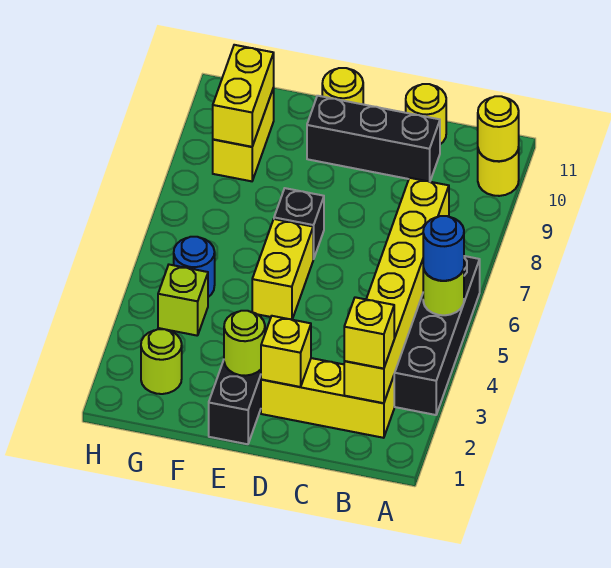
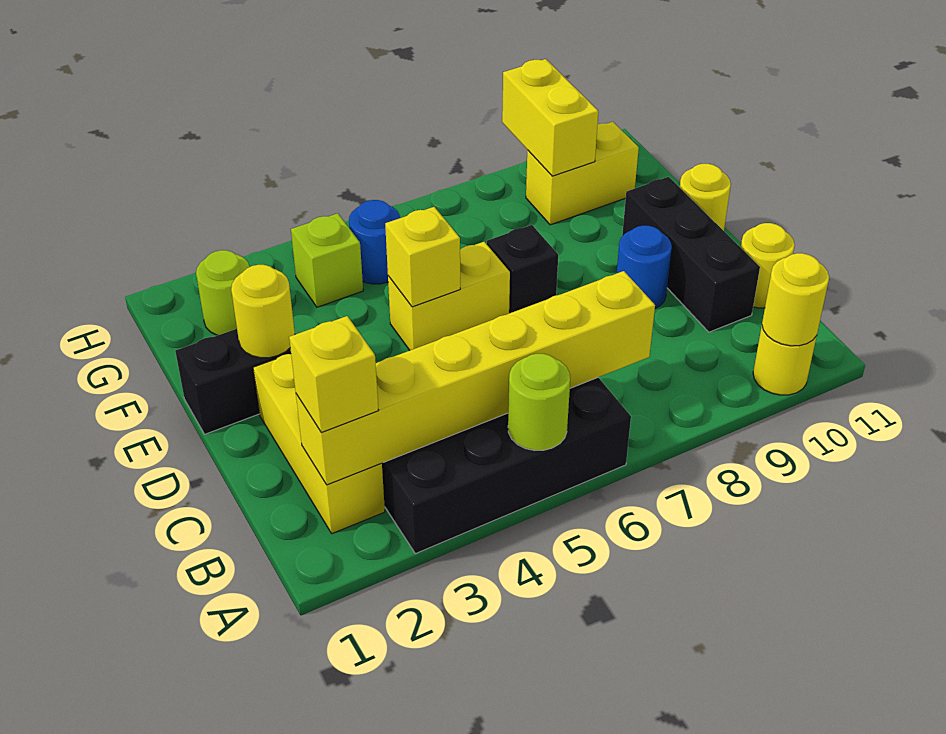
blue 1x1 round brick [423,216,464,281] -> blue 1x1 round brick moved to [617,226,672,308]
yellow 1x1 brick [261,316,311,387] -> yellow 1x1 brick moved to [385,207,460,307]
lime 1x1 round brick [224,311,265,376] -> yellow 1x1 round brick [231,265,295,358]
yellow 1x2 brick [213,45,274,147] -> yellow 1x2 brick turned to [502,59,598,176]

